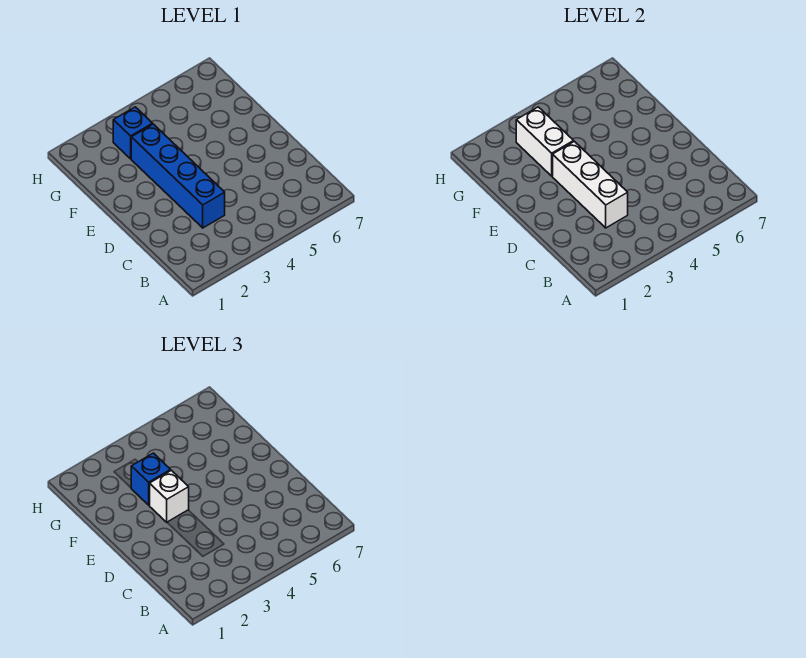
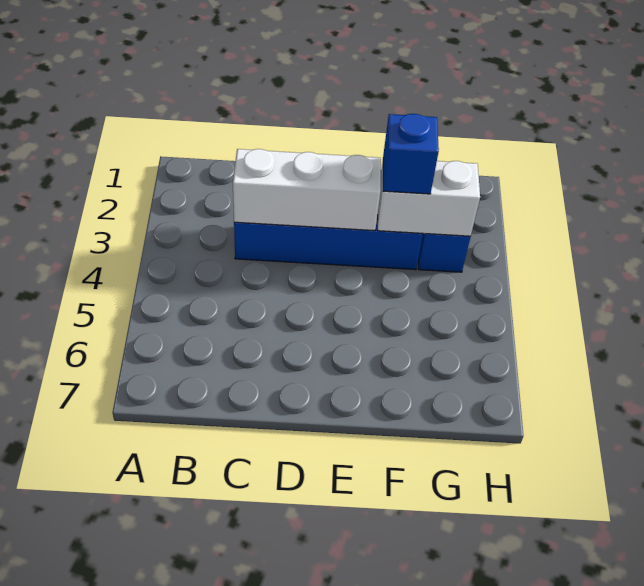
white 1x1 brick [150,470,189,522] -> none

